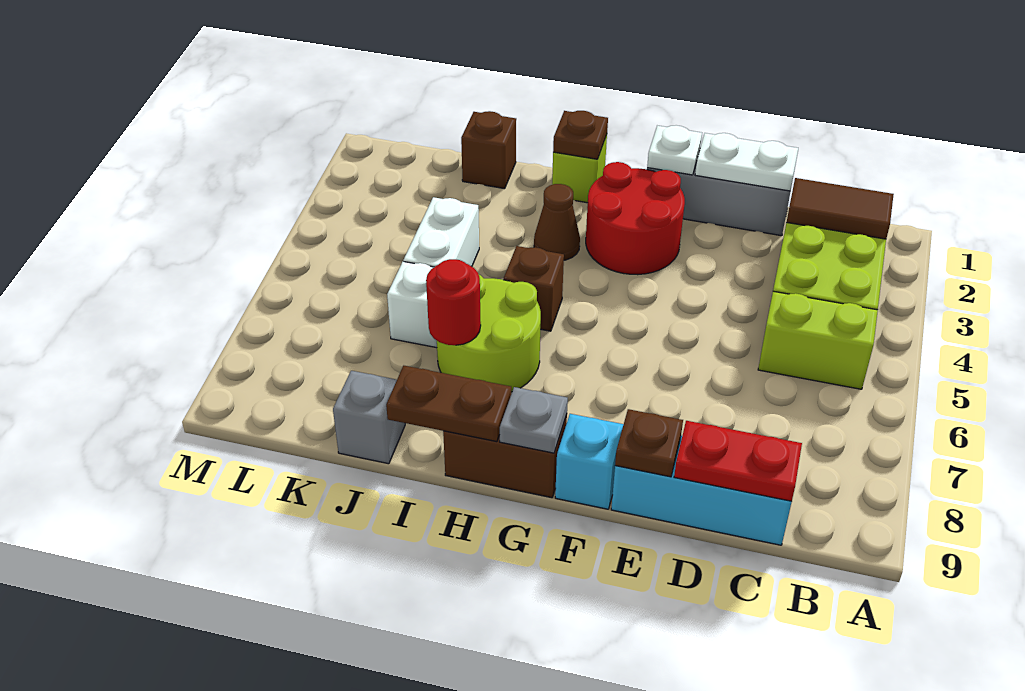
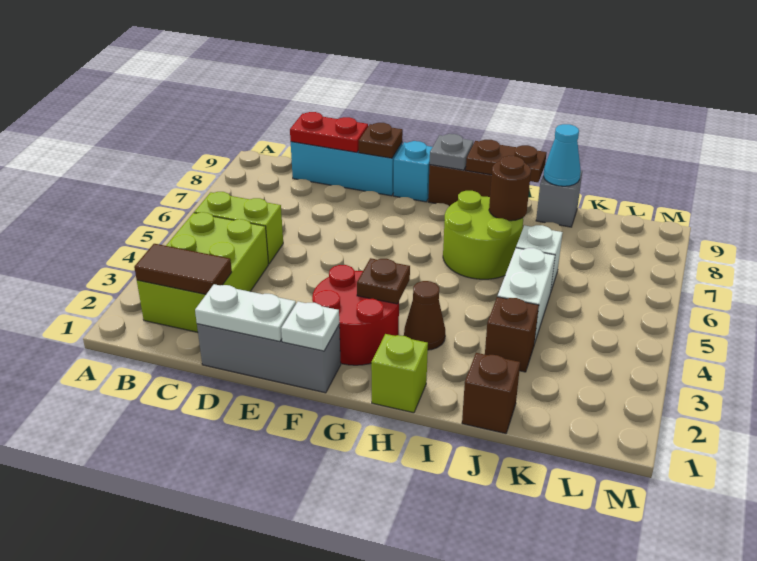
brown 1x1 plate [553,111,608,159] -> brown 1x1 plate moved to [357,258,410,304]
brown 1x1 brick [504,246,564,331] -> brown 1x1 brick moved to [485,297,539,372]
red 1x1 round brick [426,259,481,345] -> brown 1x1 round brick [489,156,531,221]
none -> cyan 1x1 cone [544,124,581,186]

